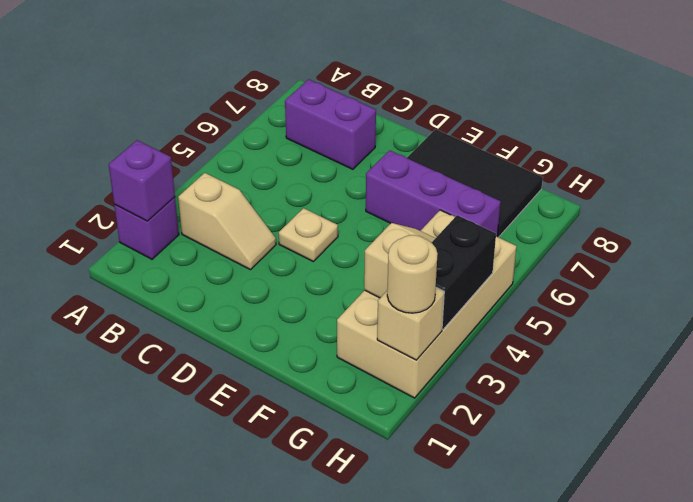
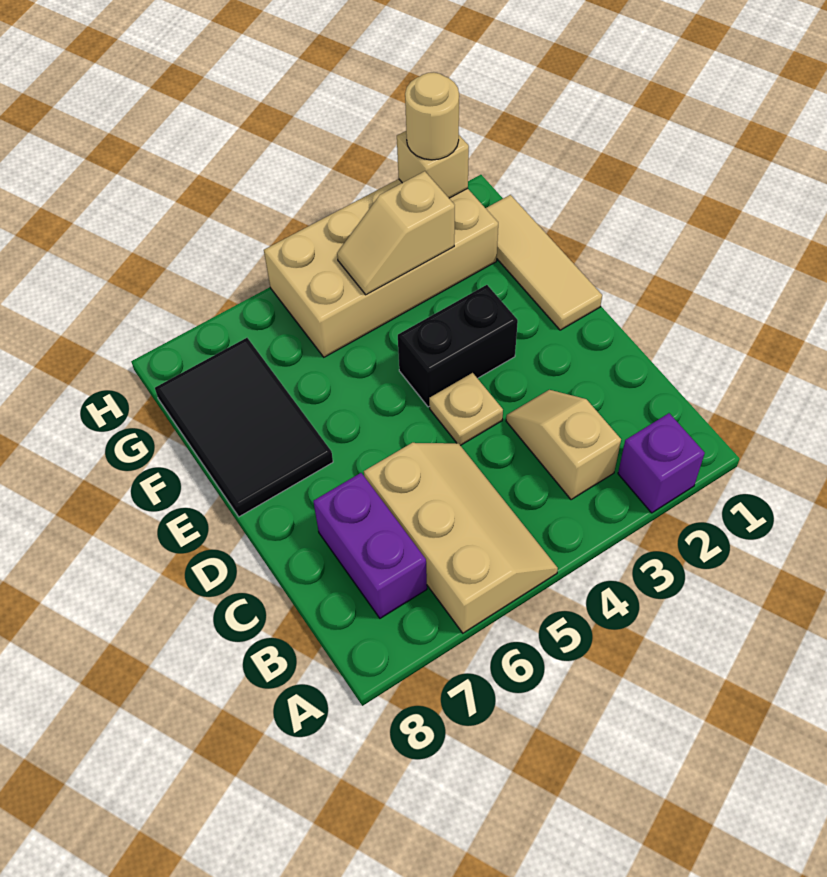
purple 1x1 brick [109,140,175,221] -> none
none -> tan 2x3 slope [364,443,558,633]
none -> tan 1x3 tile [486,195,602,330]
purple 1x3 brick [366,150,501,236] -> none
black 1x2 brick [432,215,496,329] -> black 1x2 brick moved to [398,285,518,407]

